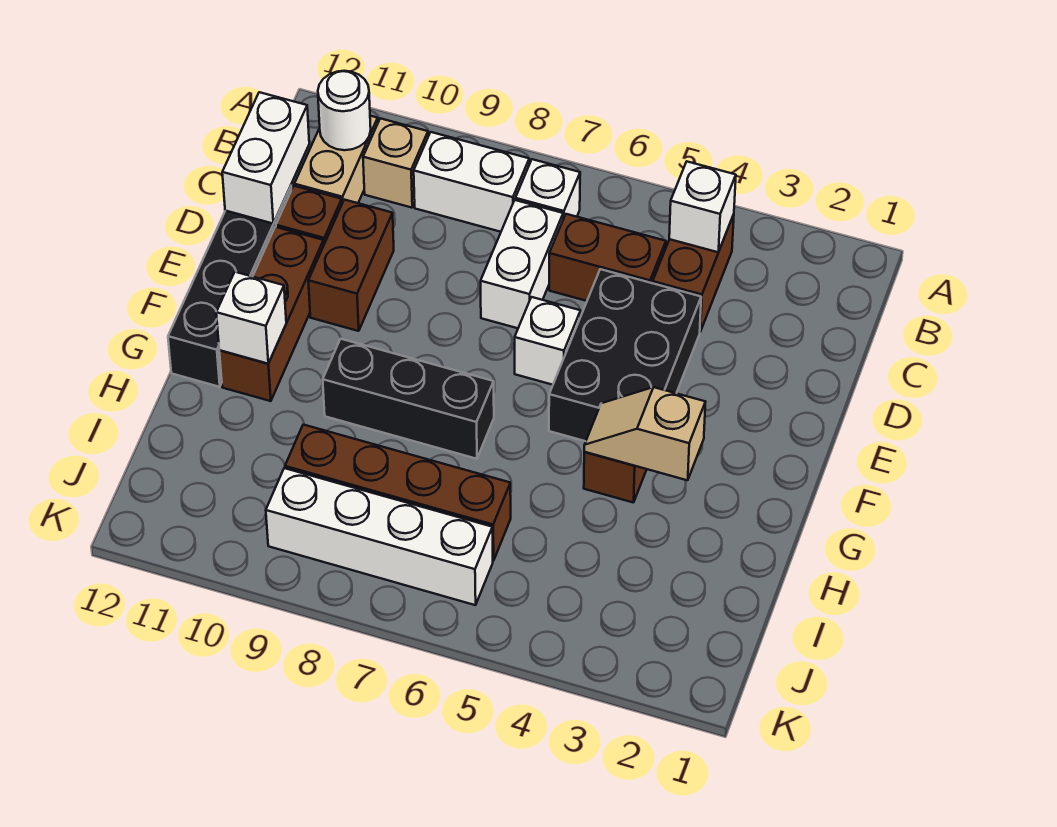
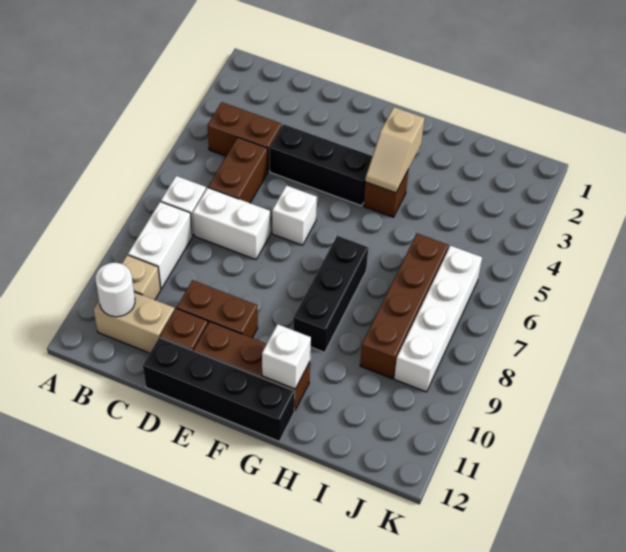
white 1x1 brick [669,162,736,252] -> none
white 1x2 brick [222,92,309,223] -> none
black 2x3 brick [549,269,701,441] -> black 1x3 brick [270,124,372,206]

